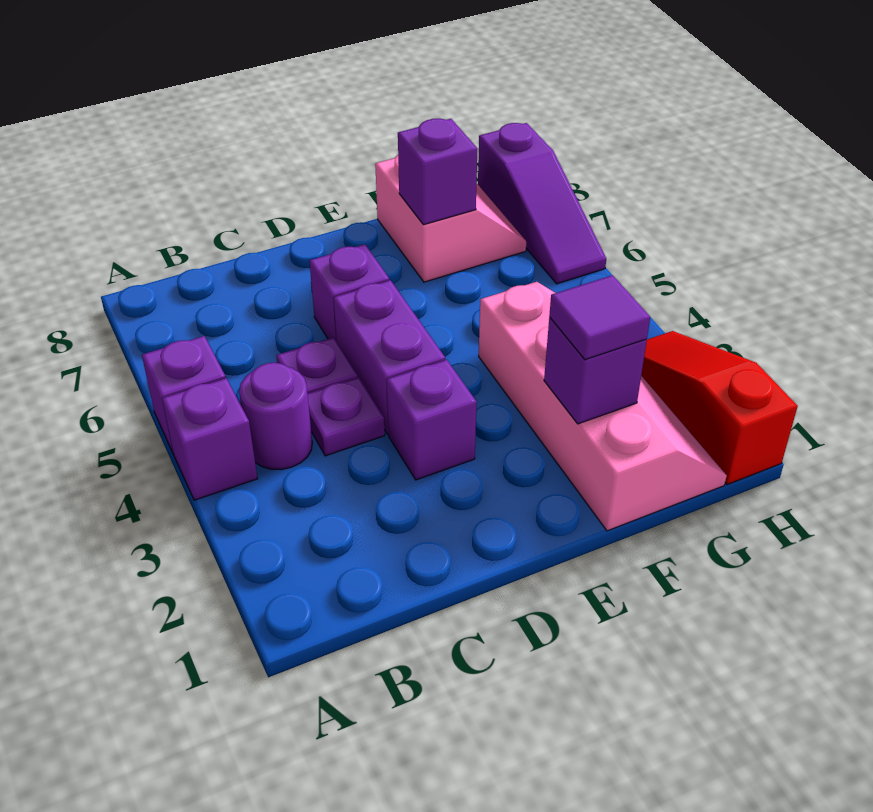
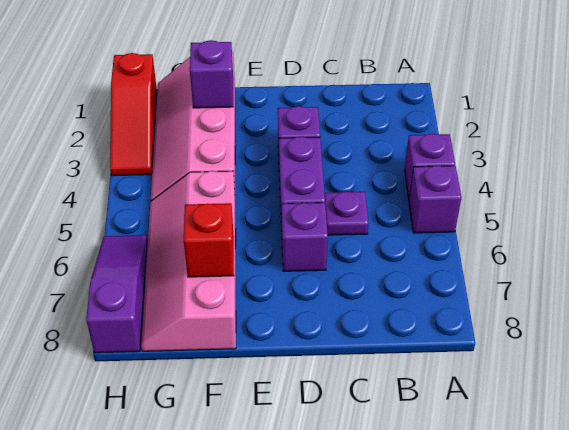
purple 1x1 round brick [239,363,312,470] -> none
purple 1x1 plate [308,377,385,456] -> none
purple 1x1 tile [549,275,650,360] -> none
pink 2x2 slope [375,155,526,282] -> pink 2x4 slope [141,171,236,351]
purple 1x1 brick [398,119,477,225] -> red 1x1 brick [184,203,234,277]

